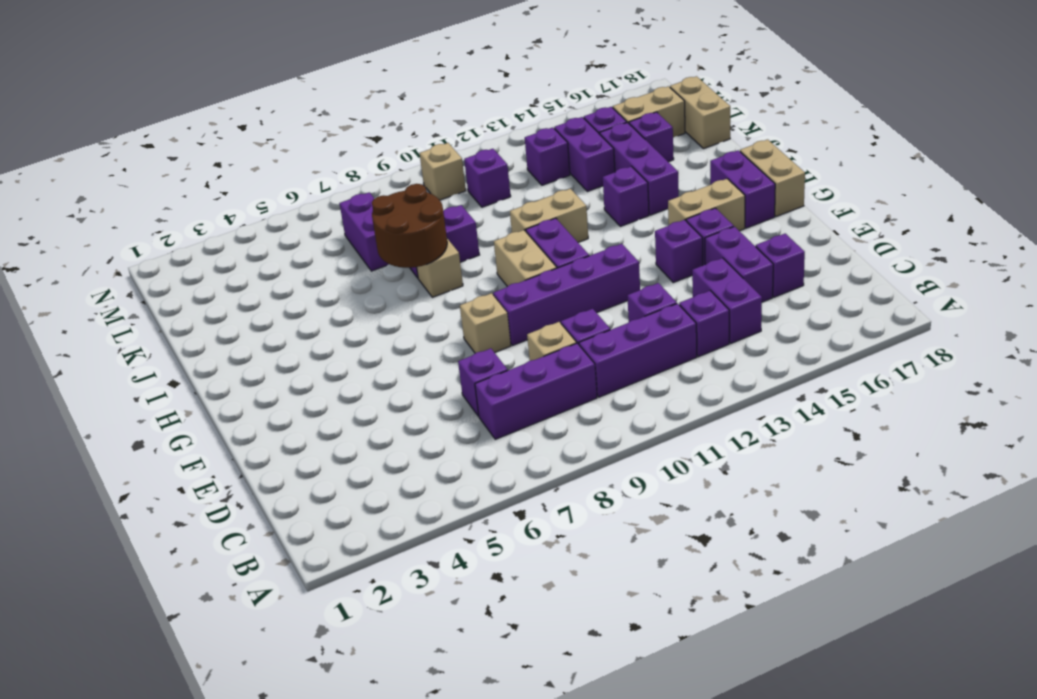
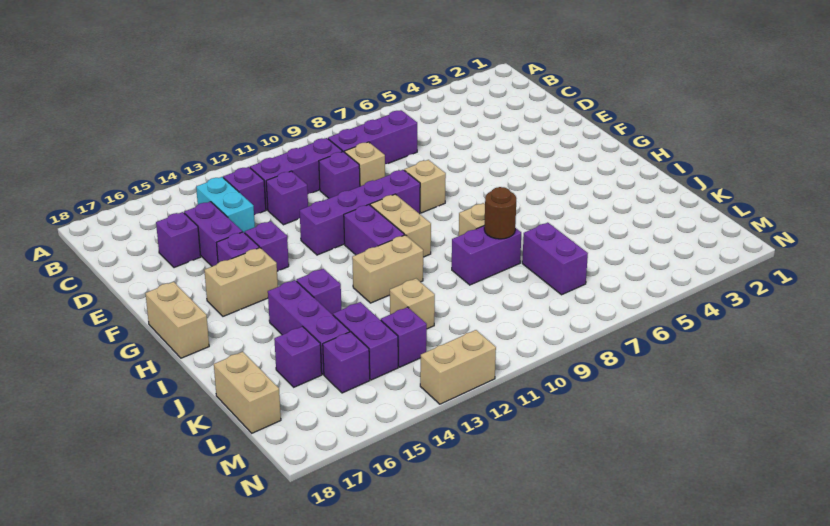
purple 1x2 brick [692,258,762,343] -> cyan 1x2 brick [196,177,255,233]
purple 1x1 brick [458,348,508,416] -> none
purple 1x2 brick [710,150,775,228] -> none
brown 2x2 round brick [372,184,447,268] -> brown 1x1 round brick [484,187,516,239]
purple 1x1 brick [464,149,511,207] -> none
tan 1x2 brick [613,86,685,138] -> tan 1x2 brick moved to [420,330,496,404]
tan 1x1 brick [420,143,466,200] -> tan 1x1 brick moved to [390,279,435,329]

